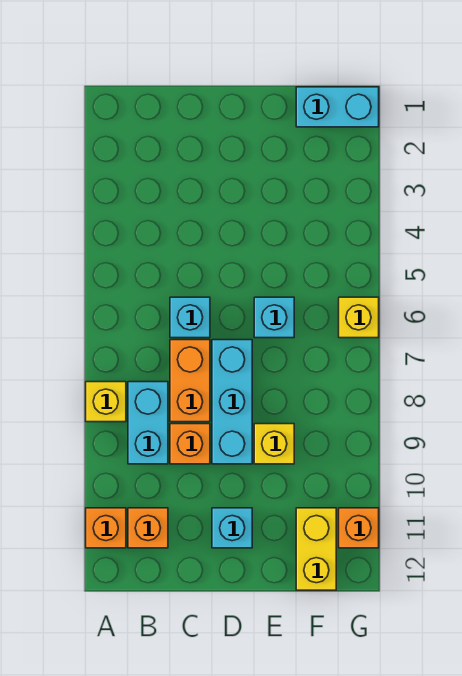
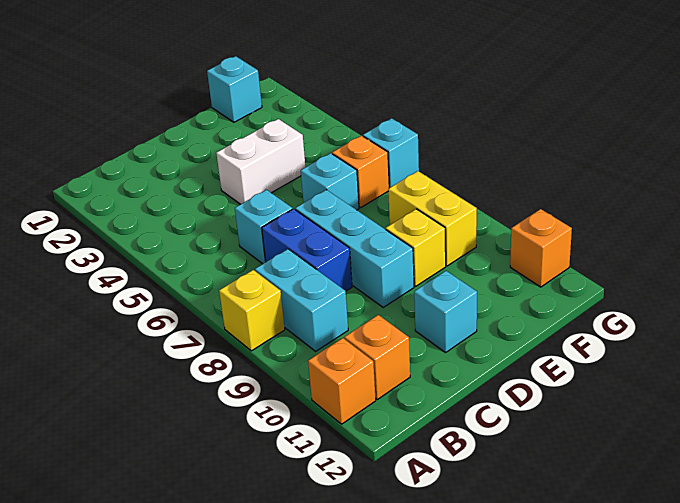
orange 1x2 brick [170,340,210,422] -> blue 1x2 brick [262,209,352,291]
orange 1x1 brick [170,424,210,464] -> orange 1x1 brick moved to [332,136,389,208]
none -> white 1x2 brick [216,119,306,204]
cyan 1x2 brick [296,87,379,127] -> cyan 1x1 brick [207,56,262,122]
yellow 1x2 brick [296,508,336,590] -> yellow 1x2 brick moved to [388,171,477,266]
yellow 1x1 brick [339,297,379,338] -> cyan 1x1 brick [363,118,419,188]

